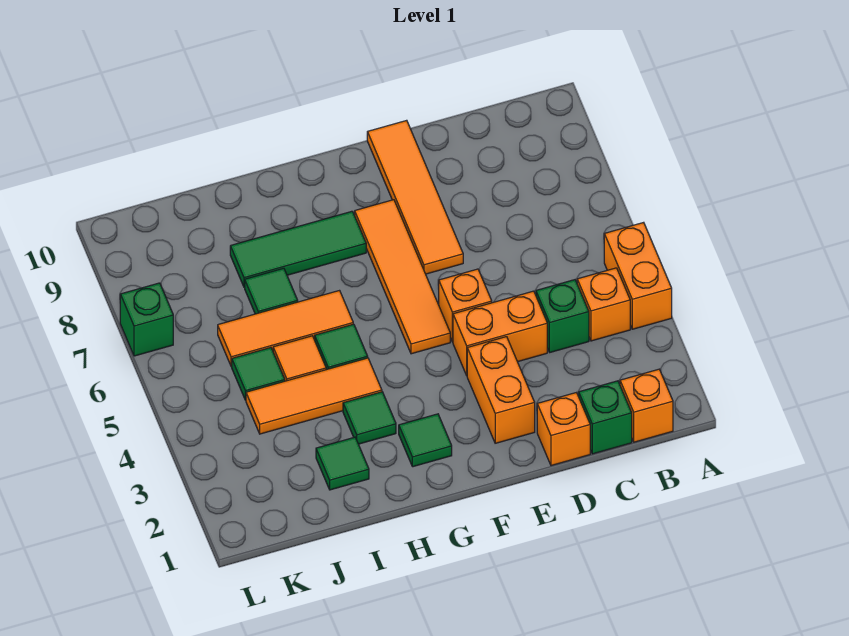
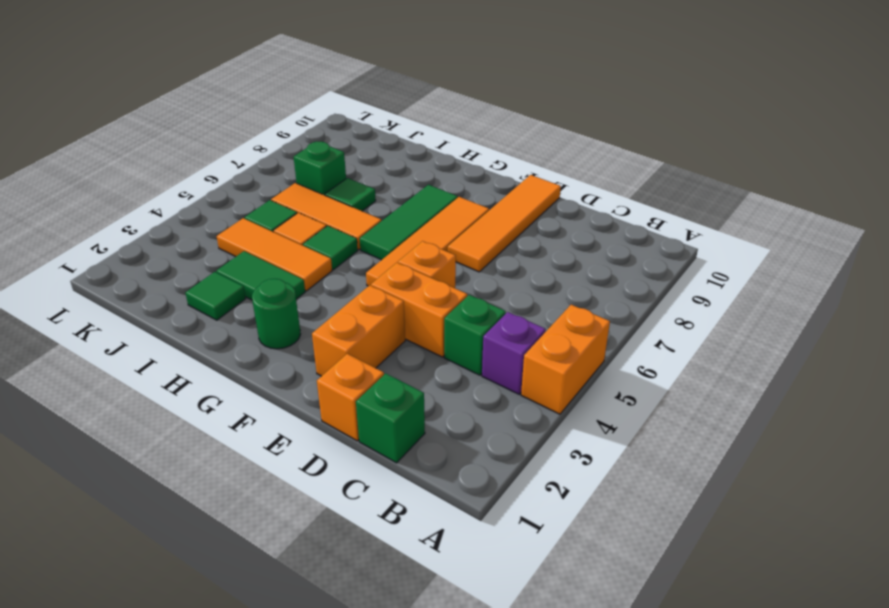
orange 1x1 brick [620,369,673,442] -> none
orange 1x1 brick [577,268,630,341] -> purple 1x1 brick [482,312,546,394]
green 1x1 tile [399,414,452,467] -> green 1x1 round brick [252,279,300,349]
green 1x3 tile [230,211,366,287] -> green 1x3 tile turned to [360,185,458,260]
green 1x1 tile [343,392,396,444] -> green 1x2 tile [216,251,305,300]
green 1x1 brick [120,283,173,356] -> green 1x1 brick moved to [294,142,346,195]

